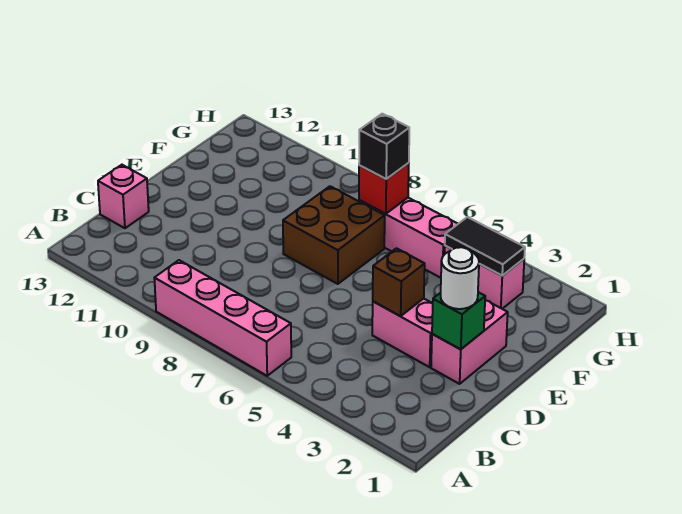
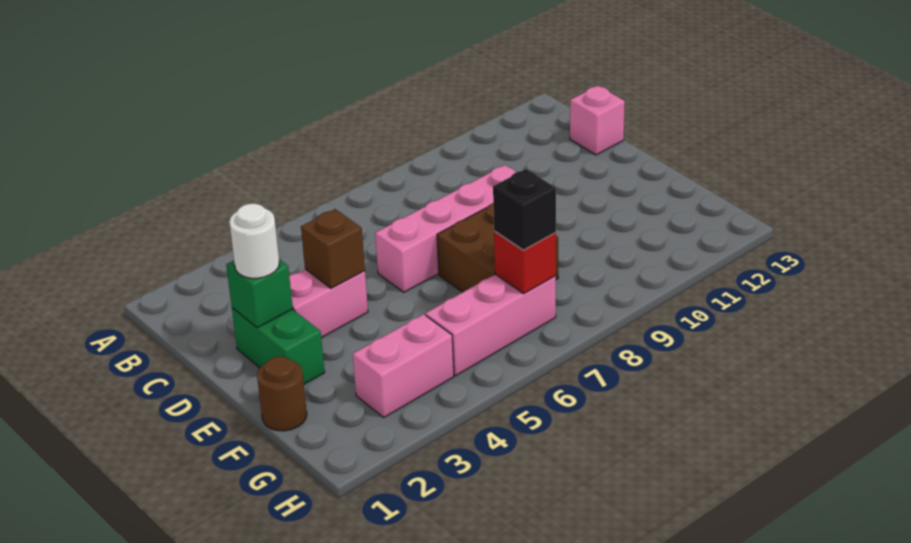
pink 1x4 brick [154,260,291,376] -> pink 1x4 brick moved to [375,165,516,292]
pink 1x2 brick [431,300,508,384] -> green 1x2 brick [232,308,325,384]
none -> brown 1x1 round brick [257,357,307,431]
black 1x2 tile [445,217,525,276] -> none

